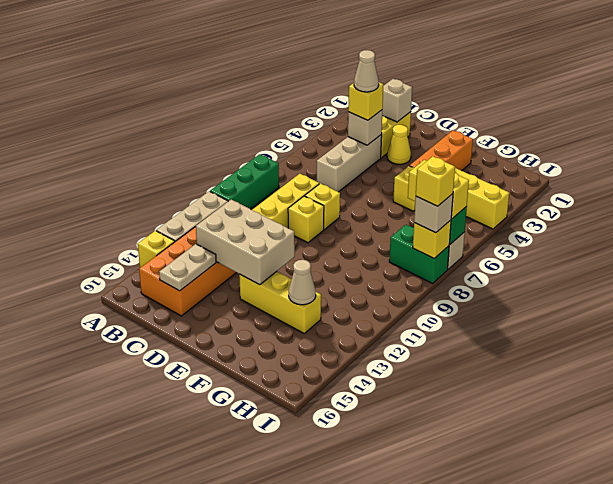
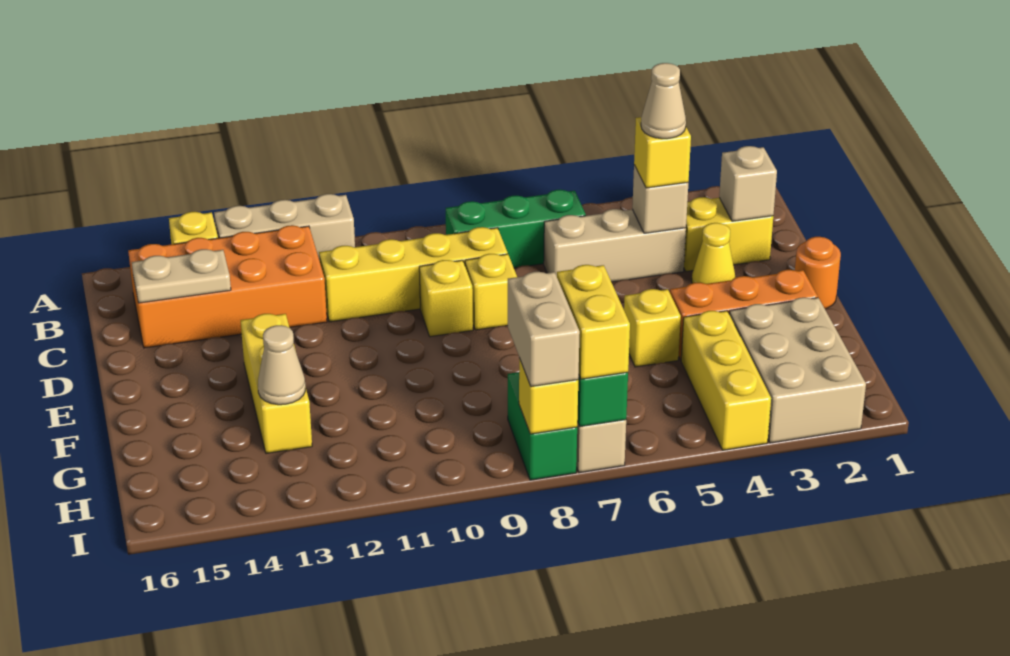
green 1x3 brick [210,154,279,209] -> green 1x3 brick moved to [446,190,586,268]
tan 2x3 brick [196,200,295,285] -> tan 2x3 brick moved to [729,297,866,443]
none -> orange 1x1 round brick [795,237,841,308]
tan 1x1 brick [414,194,453,233] -> tan 1x2 brick [508,272,580,387]
yellow 1x1 brick [416,156,455,206] -> none

